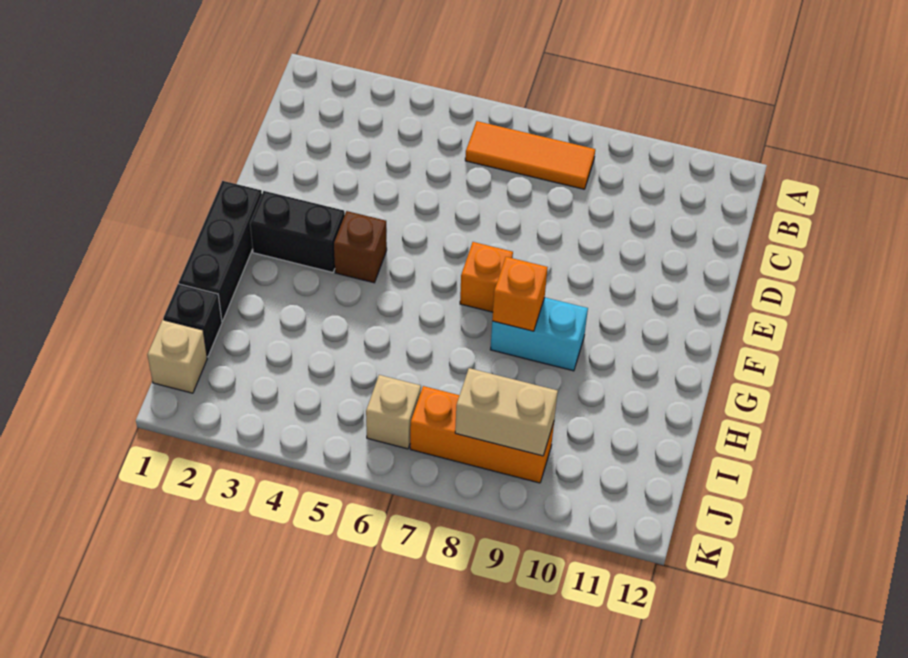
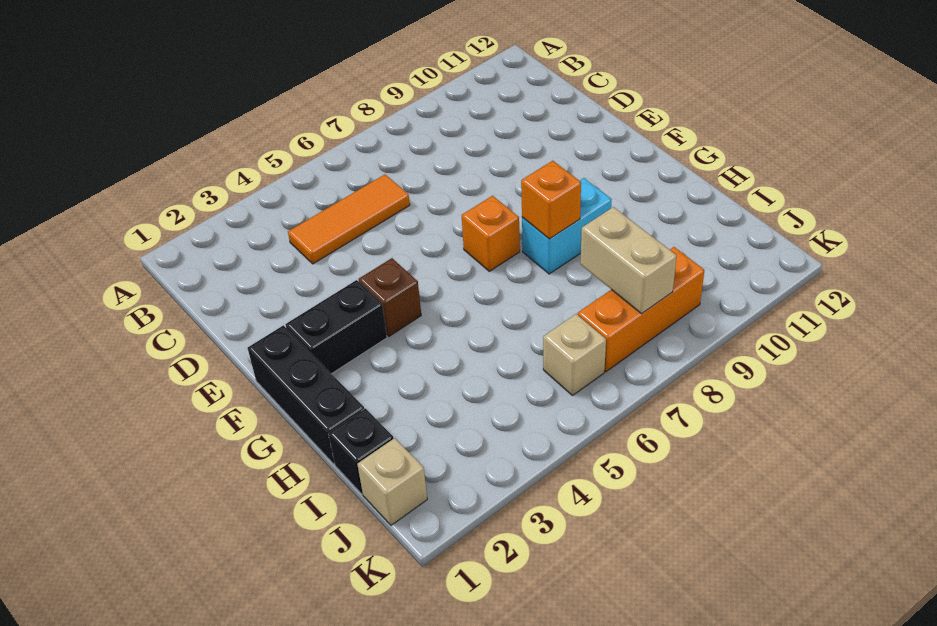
orange 1x3 tile [465,121,595,189] -> orange 1x3 tile moved to [288,175,410,264]
tan 1x2 brick [455,368,558,456] -> tan 1x2 brick turned to [580,207,677,314]

